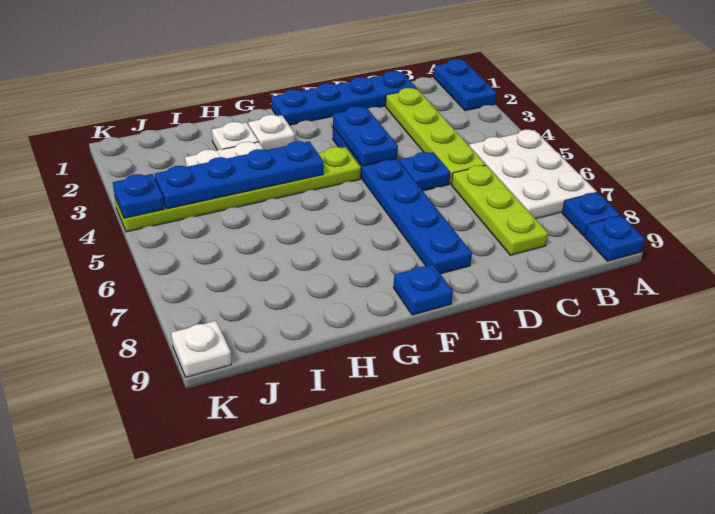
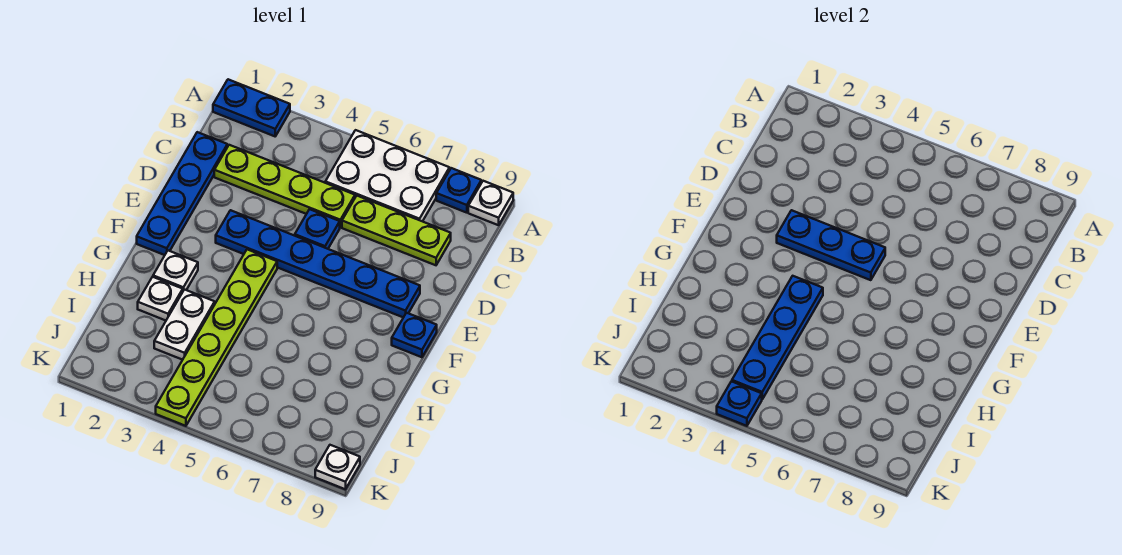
blue 1x1 plate [585,216,645,261] -> white 1x1 plate [468,181,513,225]
blue 1x2 plate [333,106,398,166] -> blue 1x3 plate [777,210,885,280]

